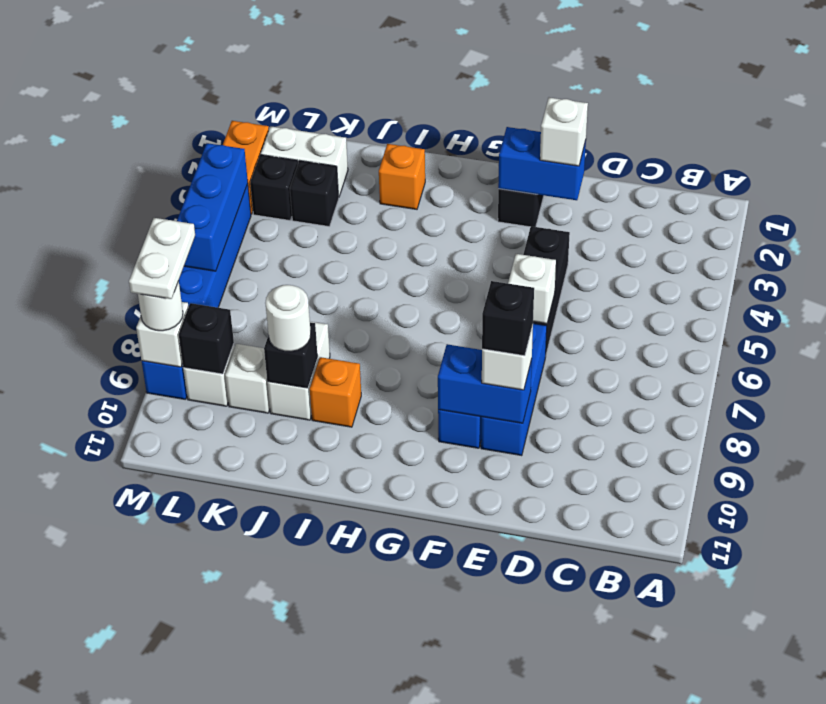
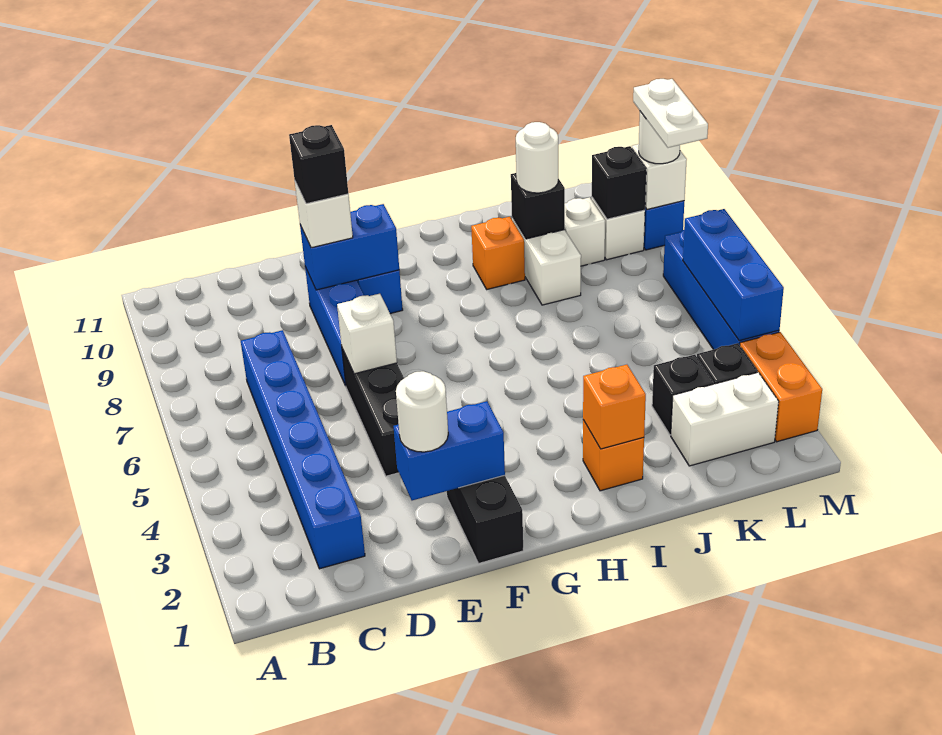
none -> blue 1x6 brick [241,330,365,569]
white 1x1 brick [540,98,588,166] -> white 1x1 round brick [396,371,448,452]
none -> orange 1x1 brick [583,365,646,449]

